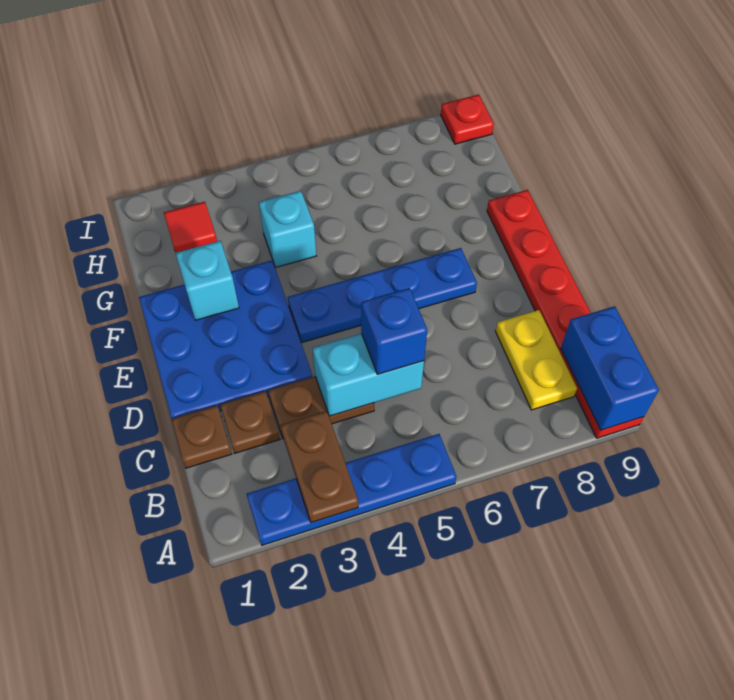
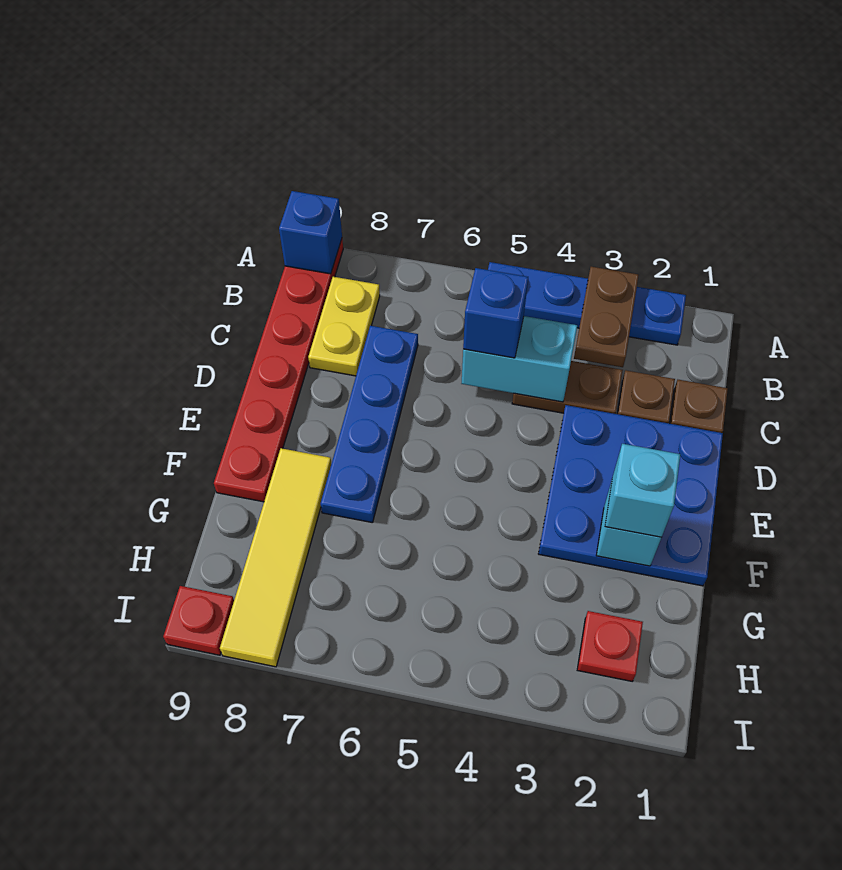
blue 1x2 brick [561,306,659,430] -> blue 1x1 brick [279,191,342,274]
blue 1x4 plate [288,248,477,343] -> blue 1x4 plate turned to [321,326,418,523]
none -> yellow 1x4 tile [220,448,331,667]
cyan 1x1 brick [259,191,316,268] -> cyan 1x1 brick moved to [605,444,680,537]
red 1x1 tile [164,202,217,253] -> red 1x1 plate [577,611,643,681]

